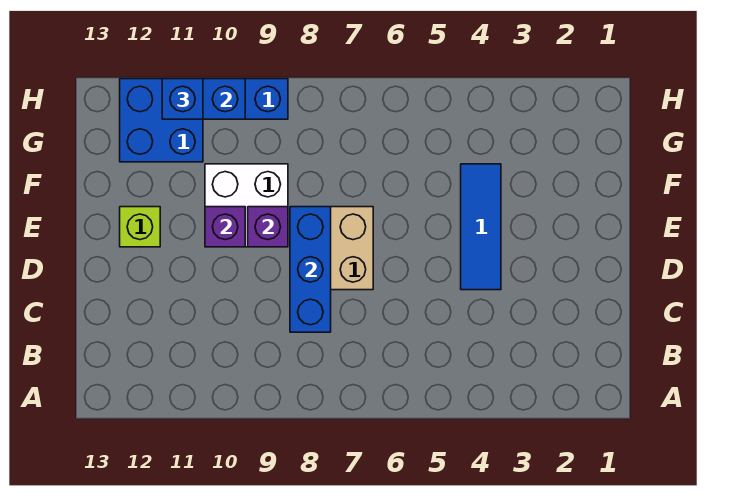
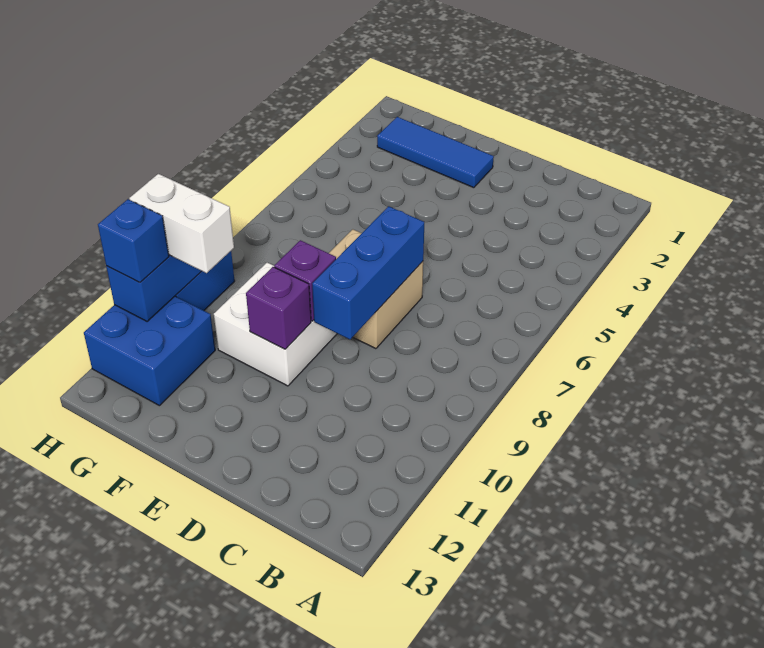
blue 1x3 brick [290,207,331,332] -> blue 1x3 brick turned to [312,206,424,340]
blue 1x3 tile [461,164,501,290] -> blue 1x3 tile moved to [377,117,494,188]
lime 1x1 brick [120,207,160,247] -> none
none -> white 1x2 brick [129,174,234,273]

